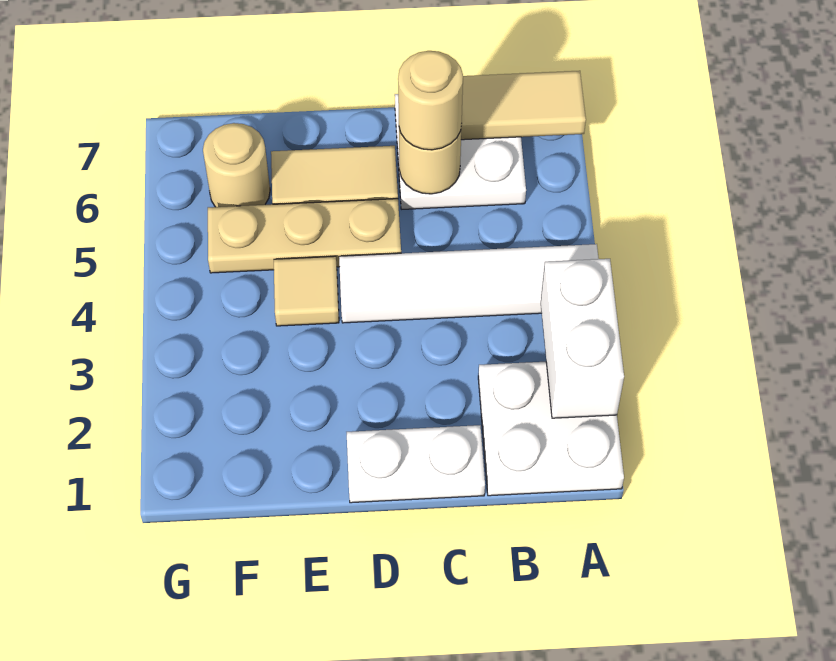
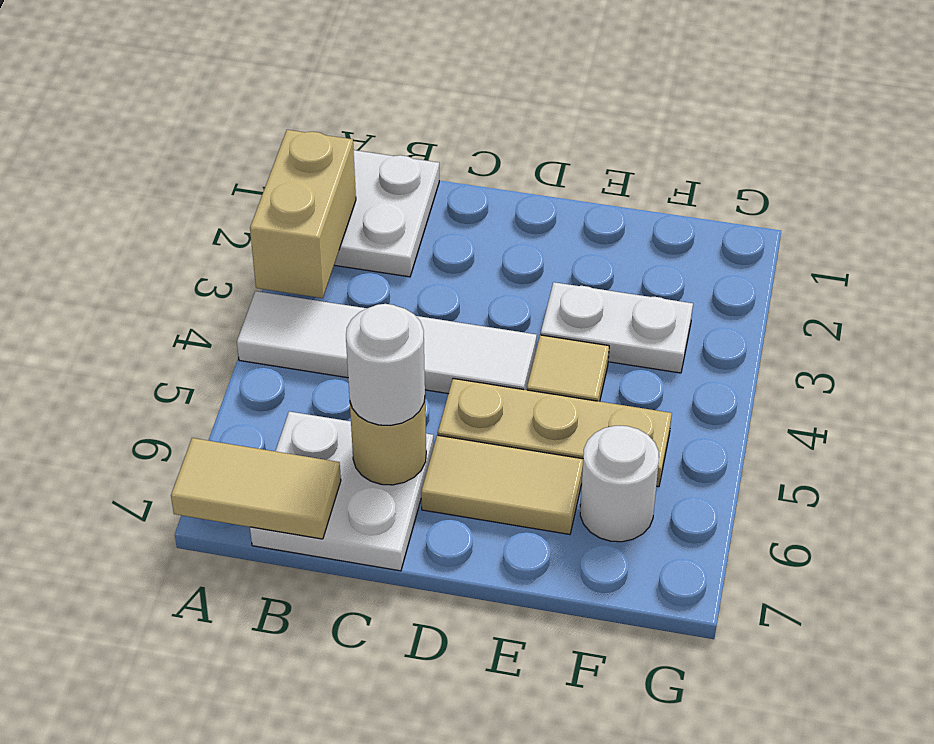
white 1x2 brick [541,259,624,418] -> tan 1x2 brick [250,130,356,298]
white 1x2 plate [347,425,485,503] -> white 1x2 plate moved to [541,282,693,373]
tan 1x1 round brick [398,51,463,150] -> white 1x1 round brick [346,304,425,425]
tan 1x1 round brick [203,123,270,207] -> white 1x1 round brick [580,426,659,542]

